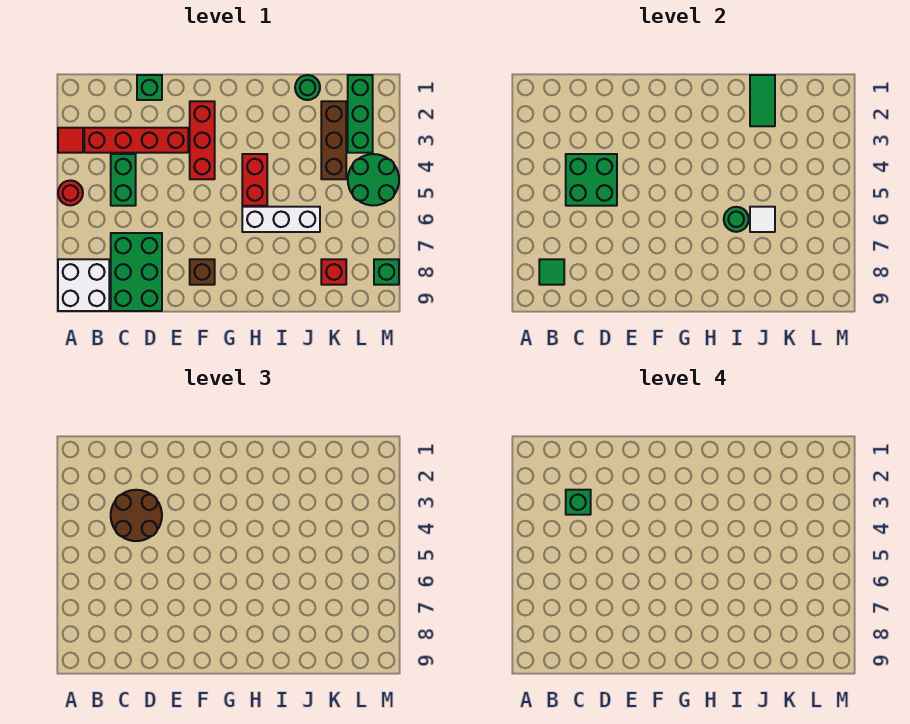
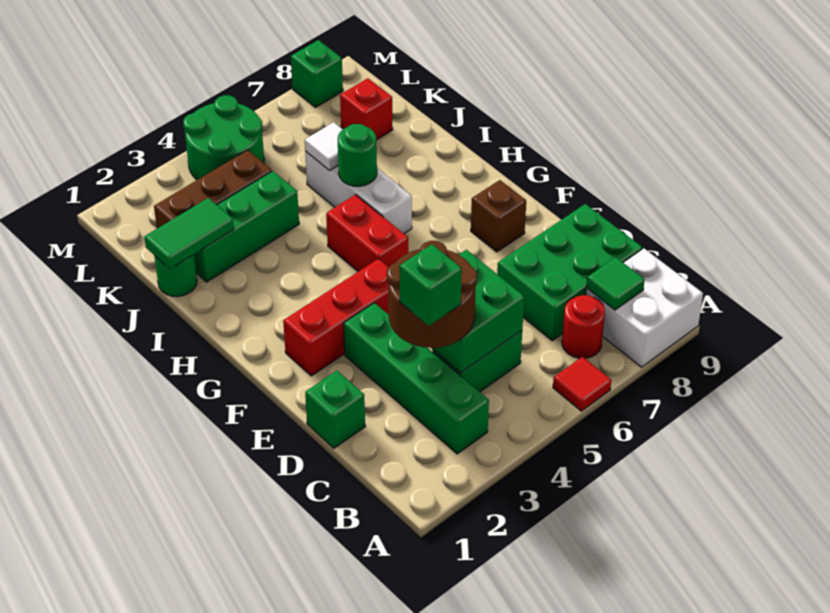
red 1x1 tile [58,128,83,153] -> red 1x1 tile moved to [553,357,611,411]
red 1x1 round brick [58,180,83,205] -> red 1x1 round brick moved to [562,295,605,358]
red 1x4 brick [84,128,188,153] -> green 1x4 brick [344,303,489,454]
red 1x2 brick [242,154,267,206] -> red 1x2 brick turned to [326,195,408,272]
green 1x3 brick [348,75,373,153] -> green 1x3 brick moved to [194,171,299,282]

